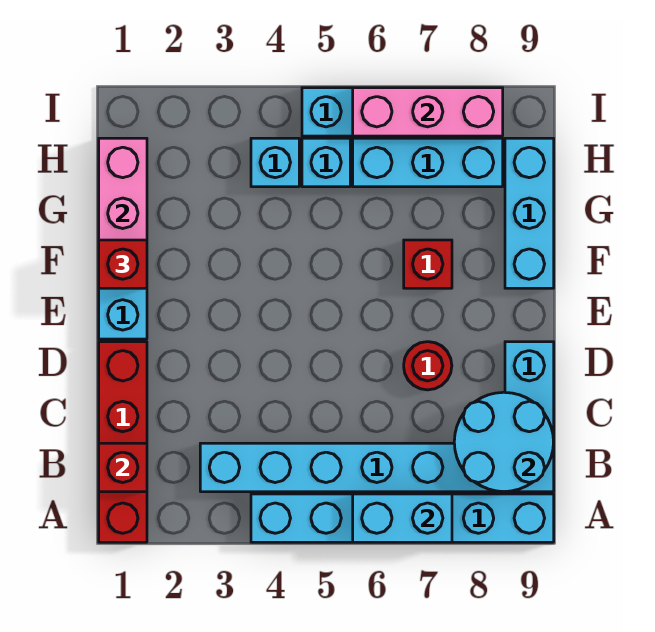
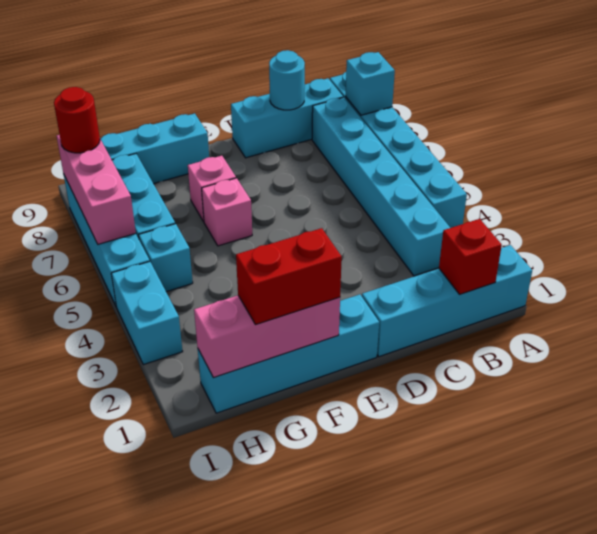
red 1x4 brick [99,342,147,542] -> cyan 1x4 brick [362,245,532,357]
cyan 1x2 brick [353,494,452,542] -> cyan 1x2 brick moved to [111,262,183,365]
cyan 2x2 round brick [454,392,554,492] -> cyan 1x1 round brick [269,50,305,110]
red 1x1 round brick [404,342,452,390] -> red 1x1 round brick moved to [54,87,100,153]
red 1x1 brick [99,240,147,288] -> red 1x2 brick [236,228,342,325]
none -> pink 1x1 brick [202,178,252,246]
red 1x1 brick [404,240,452,288] -> pink 1x1 brick [188,156,236,222]
cyan 1x1 brick [251,138,299,187] -> cyan 1x1 brick moved to [346,52,395,115]

